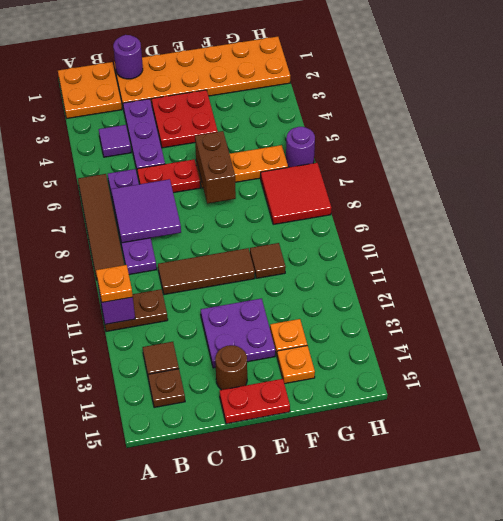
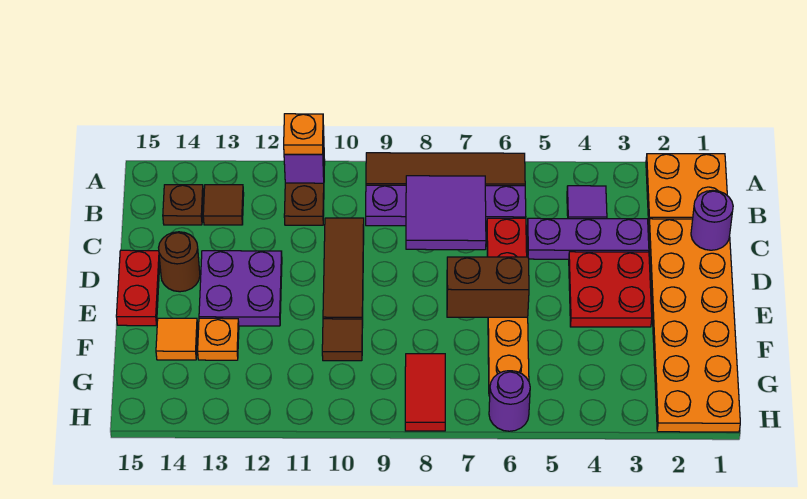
orange 1x1 plate [277,346,315,384] -> orange 1x1 tile [156,318,198,360]
red 2x2 tile [261,163,331,224] -> red 1x2 tile [405,354,445,431]

